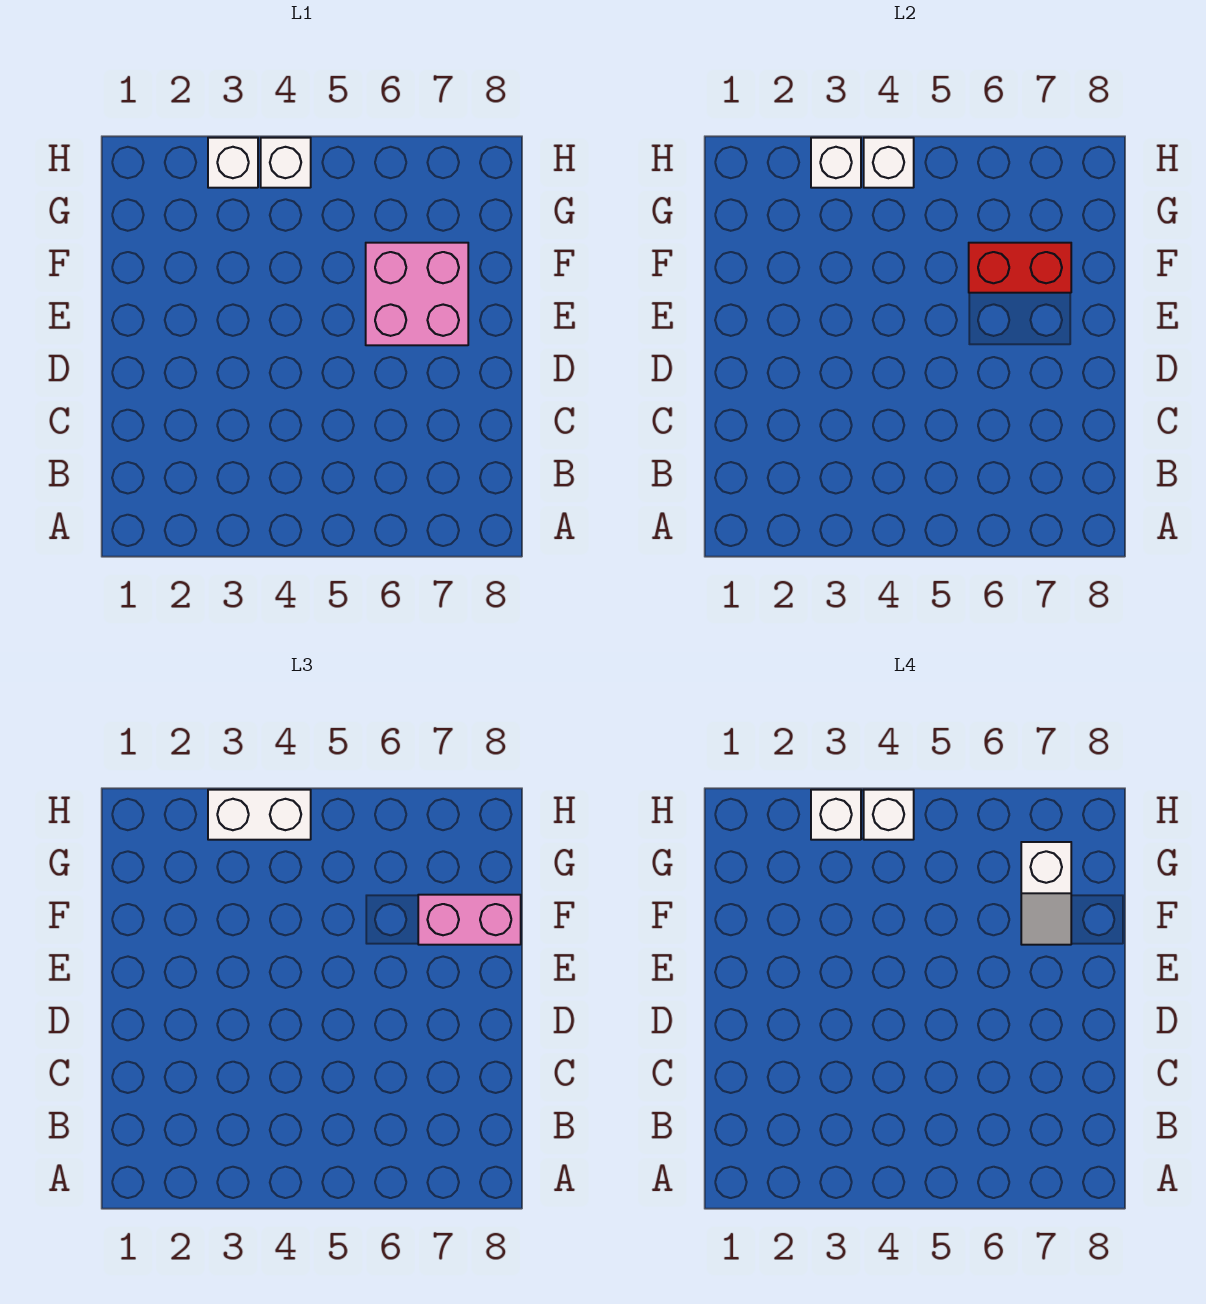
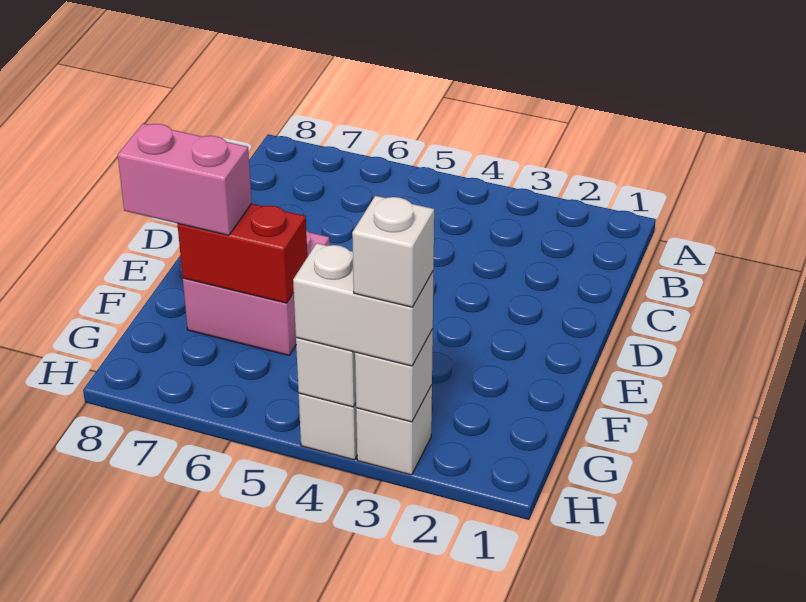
white 1x2 slope [1021,842,1071,945] -> none
white 1x1 brick [864,790,914,840] -> none

